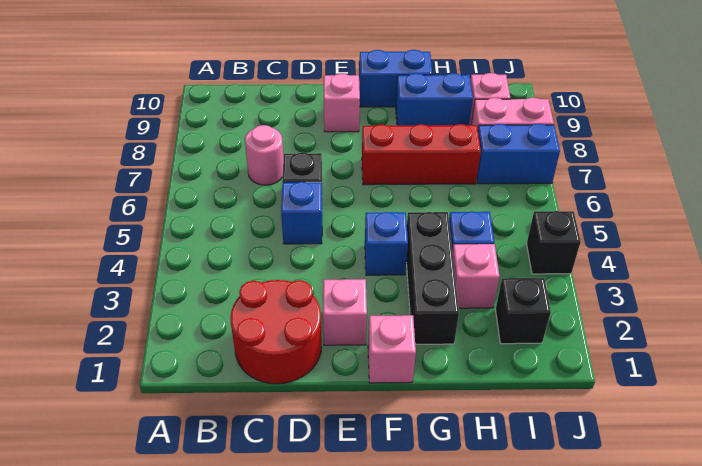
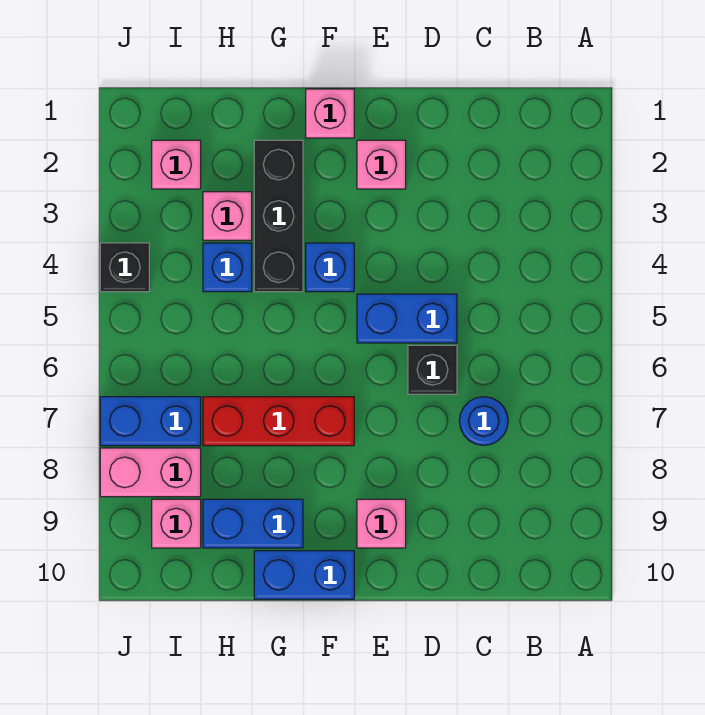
red 2x2 round brick [230,280,322,384] -> none
pink 1x1 round brick [245,125,283,185] -> blue 1x1 round brick [459,397,508,445]
blue 1x1 brick [281,182,322,244] -> blue 1x2 brick [357,294,457,343]
black 1x1 brick [496,278,551,344] -> pink 1x1 brick [152,140,201,189]

